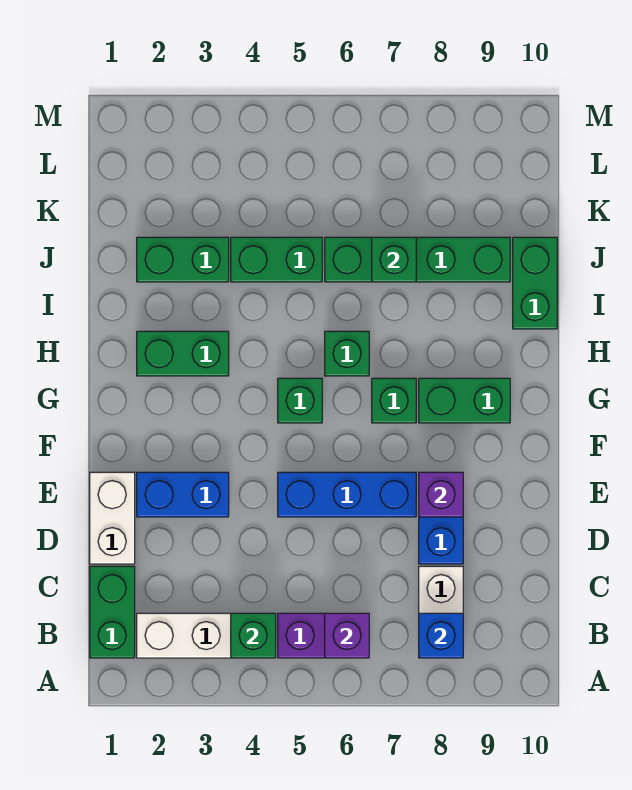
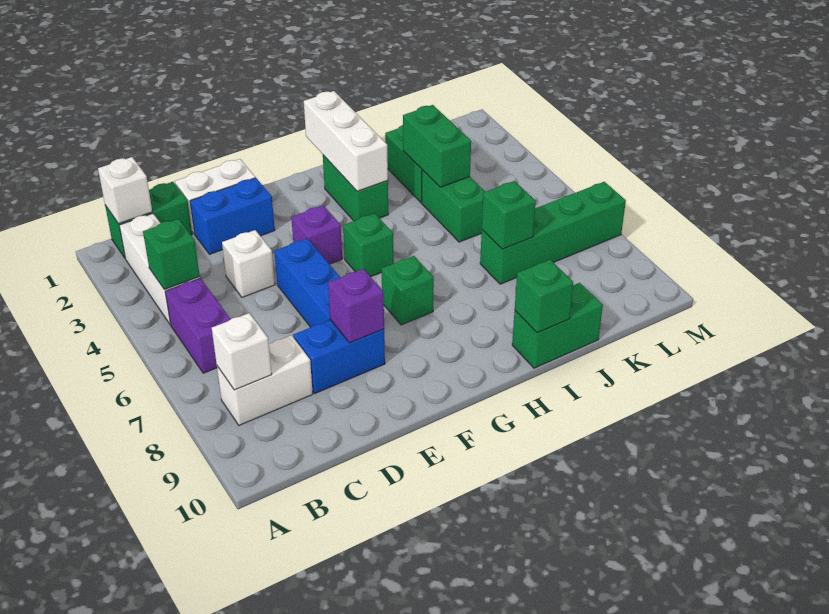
none -> white 1x1 brick [98,157,152,224]
purple 1x1 brick [325,613,369,658] -> purple 1x1 brick moved to [291,205,342,264]
blue 1x1 brick [419,613,463,658] -> white 1x1 brick [212,313,272,390]
none -> white 1x1 brick [222,230,275,297]
blue 1x2 brick [137,472,229,517] -> blue 1x2 brick turned to [190,178,275,254]
green 1x2 brick [419,378,510,423] -> green 1x2 brick moved to [403,105,471,187]
none -> white 1x3 brick [304,91,388,191]
green 1x1 brick [325,331,369,376] -> green 1x1 brick moved to [515,260,573,333]
green 1x4 brick [325,237,510,282] -> green 1x4 brick turned to [480,182,626,284]

